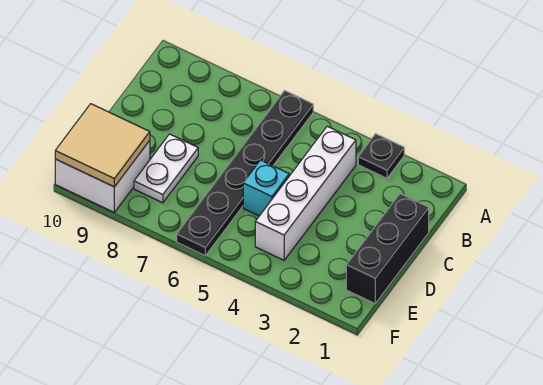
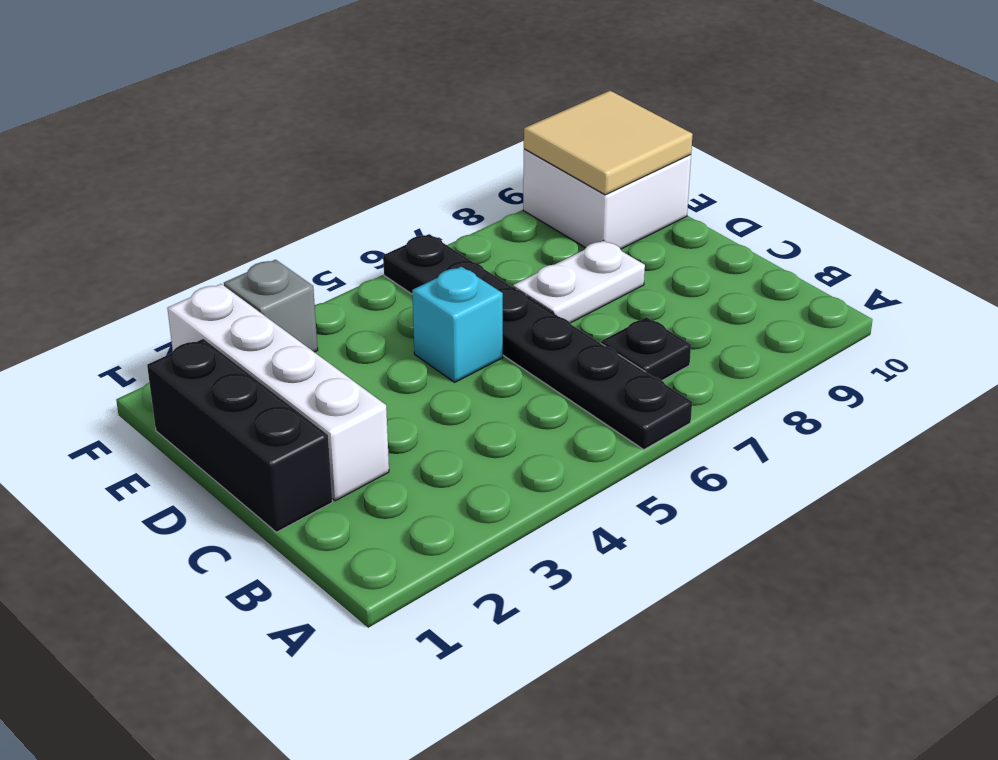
black 1x1 plate [358,134,404,178] -> black 1x1 plate moved to [601,317,691,380]
white 1x4 brick [255,126,356,260] -> white 1x4 brick moved to [167,284,389,501]
white 1x2 plate [134,134,198,203] -> white 1x2 plate turned to [513,240,645,323]
none -> grey 1x1 brick [224,260,318,352]

